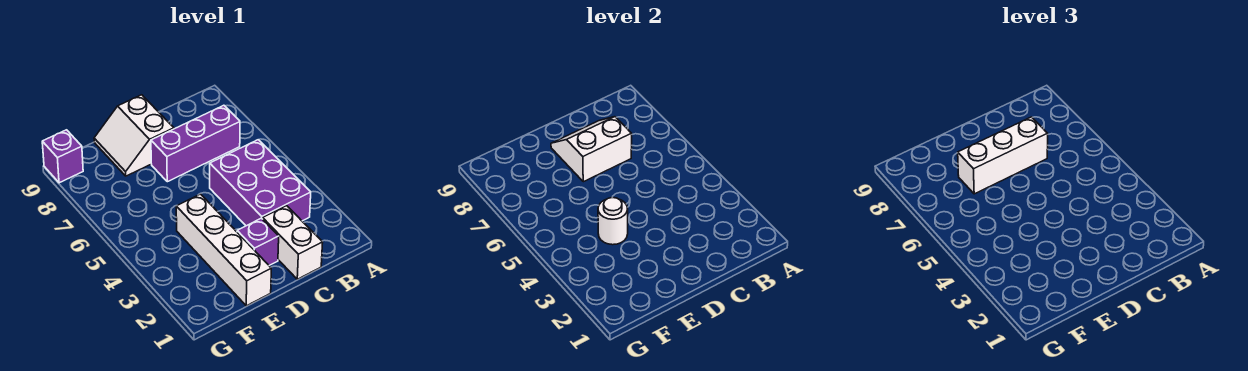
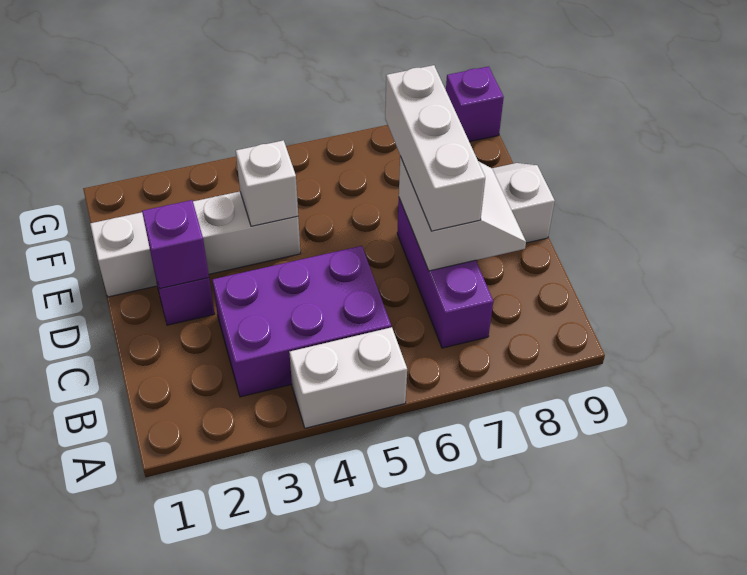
white 1x2 brick [263,206,323,279] -> white 1x2 brick moved to [289,327,407,428]
none -> purple 1x1 brick [142,200,209,289]
white 1x1 round brick [598,198,628,245] -> white 1x1 brick [236,140,298,226]

